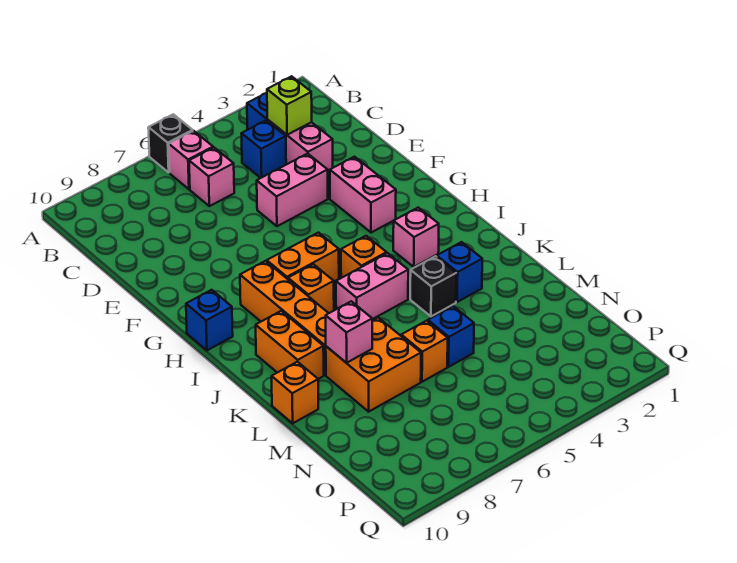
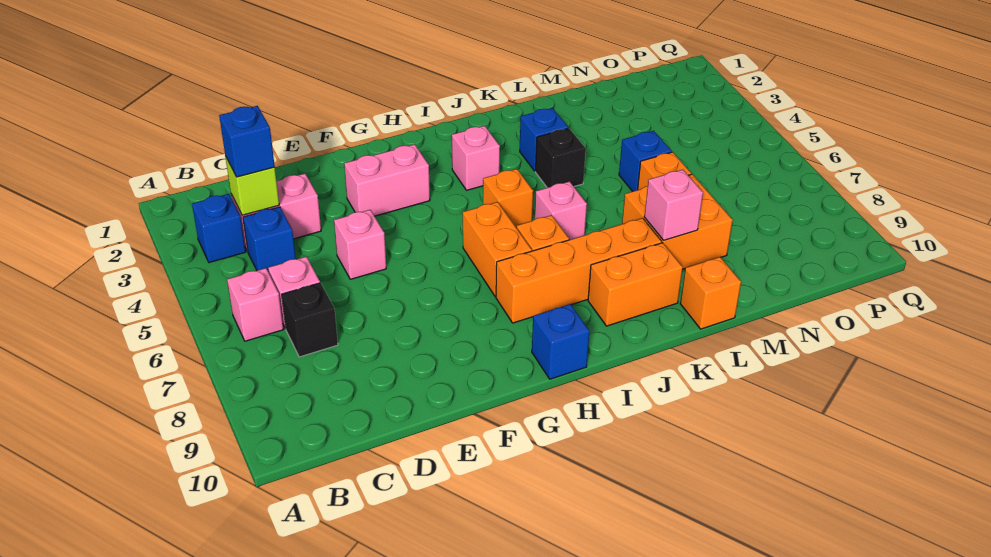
black 1x1 brick [148,114,193,172] -> black 1x1 brick moved to [282,283,338,357]
none -> blue 1x1 brick [219,106,275,177]
pink 1x2 brick [257,154,328,226] -> pink 1x1 brick [334,210,386,279]
pink 1x2 brick [336,253,408,319] -> pink 1x1 brick [535,182,587,240]

